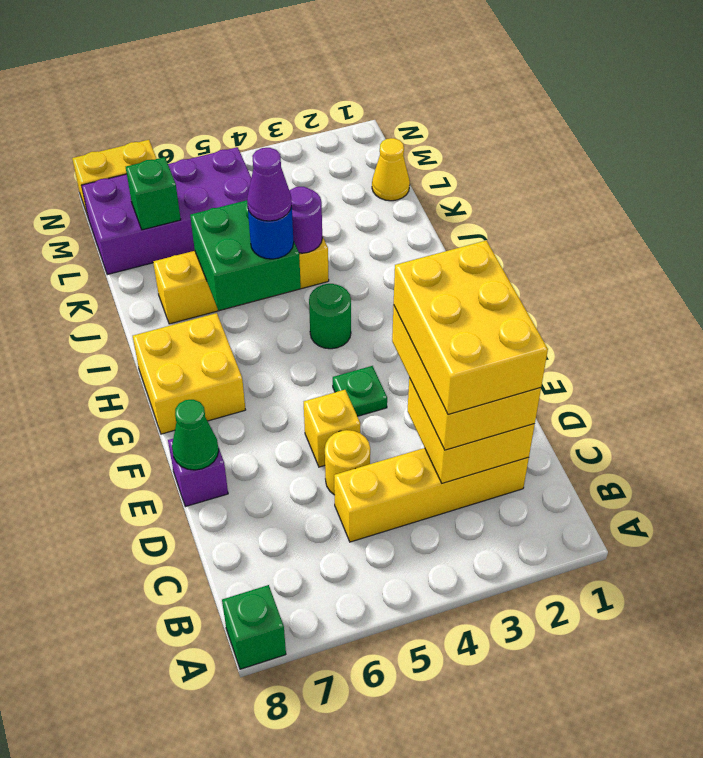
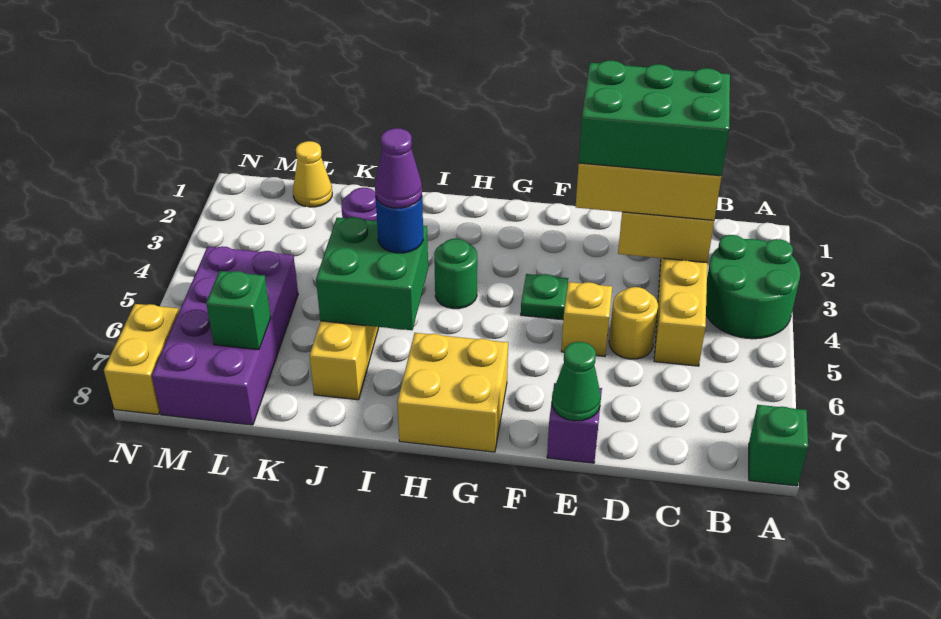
none -> green 2x2 round brick [706,235,800,339]
yellow 2x3 brick [394,241,548,415] -> green 2x3 brick [579,60,730,176]

